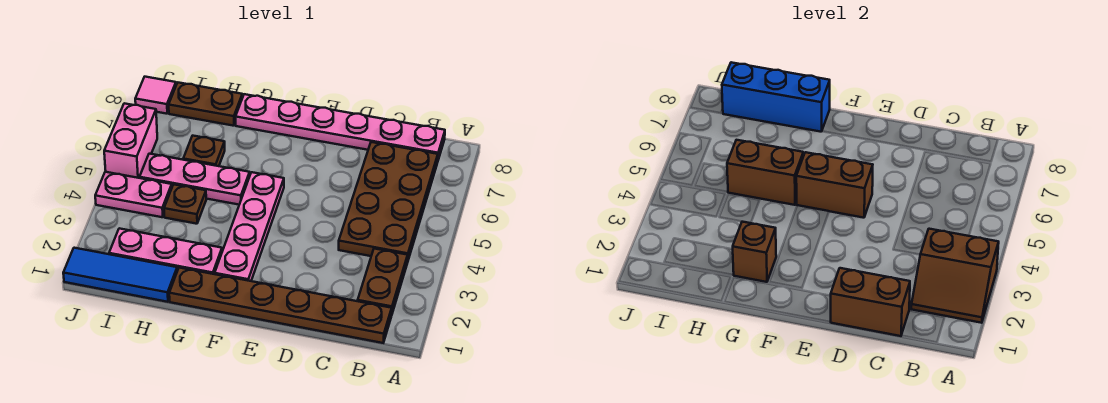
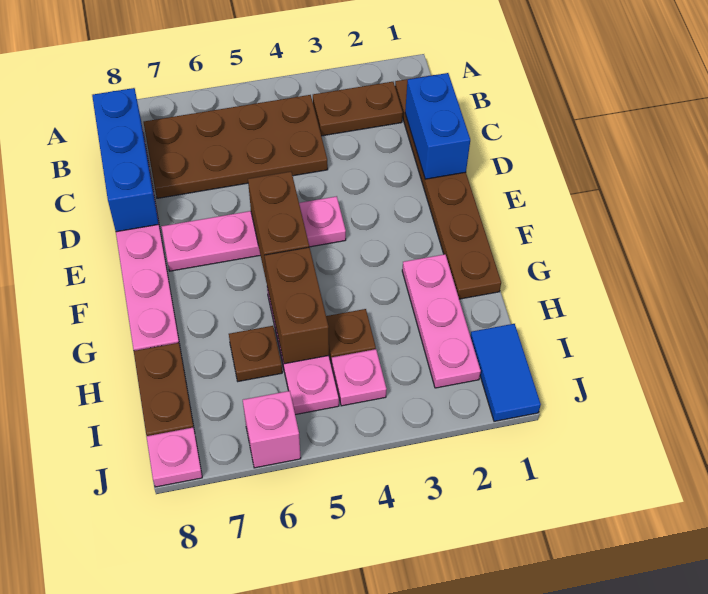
brown 2x2 slope [911,229,999,323] -> none
brown 1x2 brick [831,268,910,336] -> blue 1x2 brick [405,73,470,179]
pink 1x4 plate [215,172,284,281] -> pink 1x4 plate moved to [161,196,346,271]
brown 1x1 brick [733,222,776,282] -> none
blue 1x3 brick [722,62,830,132] -> blue 1x3 brick moved to [92,88,159,232]
blue 1x3 tile [63,248,177,302] -> blue 1x2 tile [470,324,541,421]
pink 1x2 plate [95,172,172,217] -> pink 1x1 plate [332,349,387,406]
pink 1x2 brick [104,103,157,178] -> pink 1x1 brick [243,391,301,468]
pink 1x1 tile [135,77,176,114] -> pink 1x1 plate [146,427,202,487]

